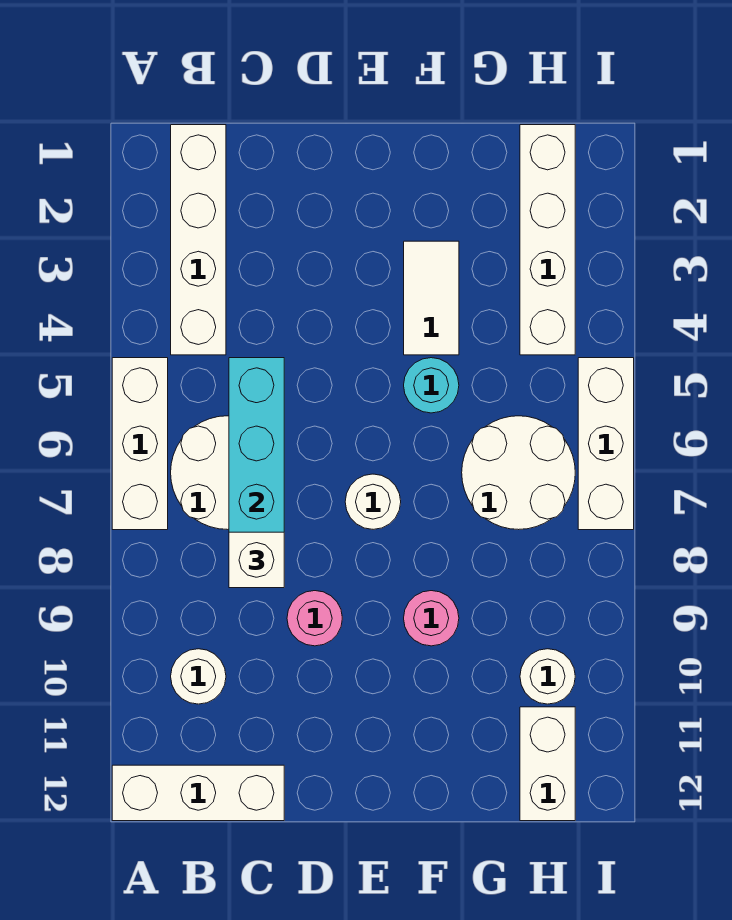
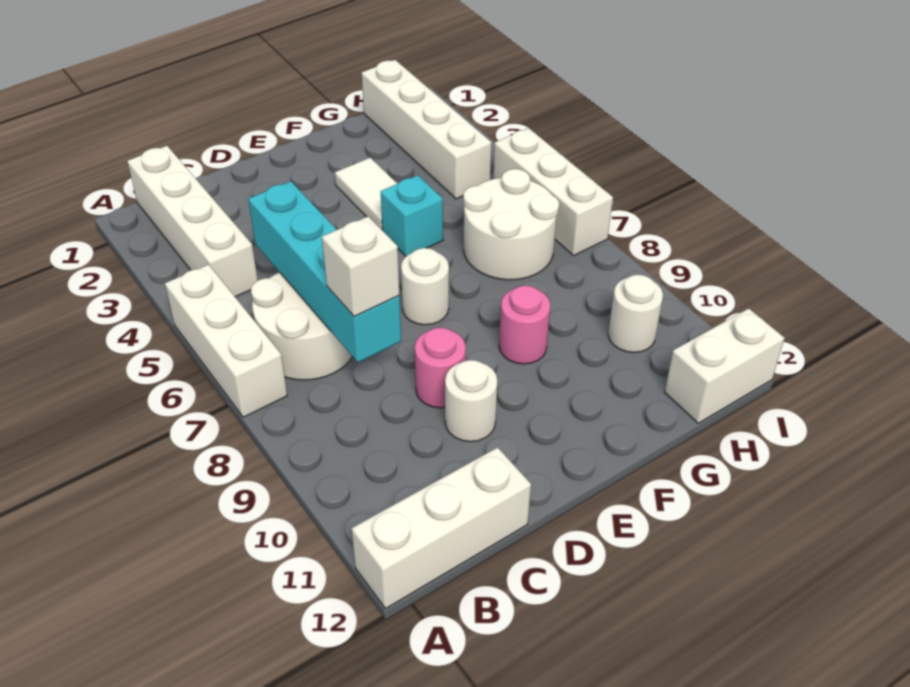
white 1x1 round brick [171,649,226,704] -> white 1x1 round brick moved to [445,360,497,442]
cyan 1x1 round brick [404,358,459,413] -> cyan 1x1 brick [381,175,443,256]
white 1x2 brick [520,707,575,821] -> white 1x2 brick turned to [665,308,784,423]

